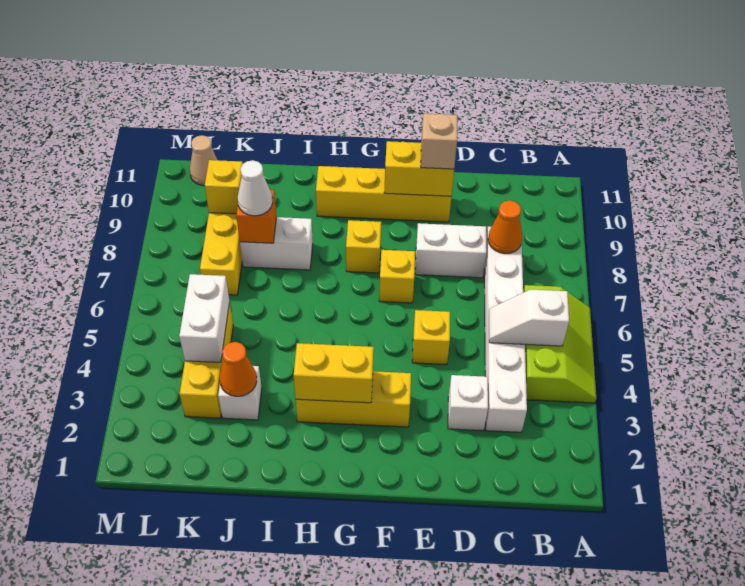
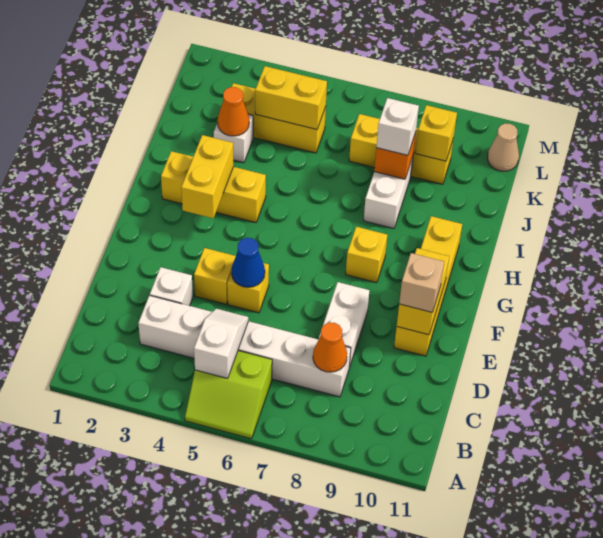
lime 2x3 slope [523,285,596,403] -> lime 2x2 slope [185,351,272,439]
none -> blue 1x1 cone [232,238,265,287]
yellow 1x3 brick [296,371,411,427] -> yellow 1x3 brick turned to [161,151,266,223]
yellow 1x1 brick [379,250,415,303] -> yellow 1x1 brick moved to [194,248,236,304]
white 1x1 cone [238,160,273,216] -> white 1x1 brick [376,98,419,155]
white 1x2 brick [179,274,230,362] -> yellow 1x2 brick [255,66,327,129]

